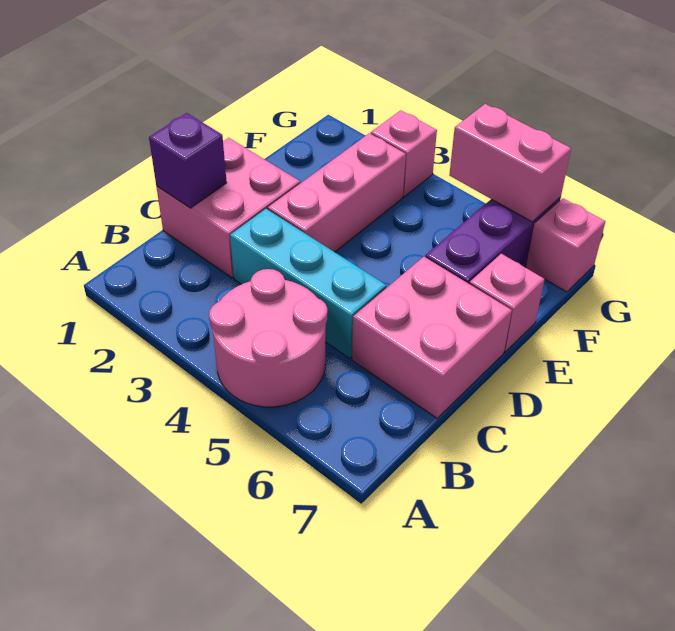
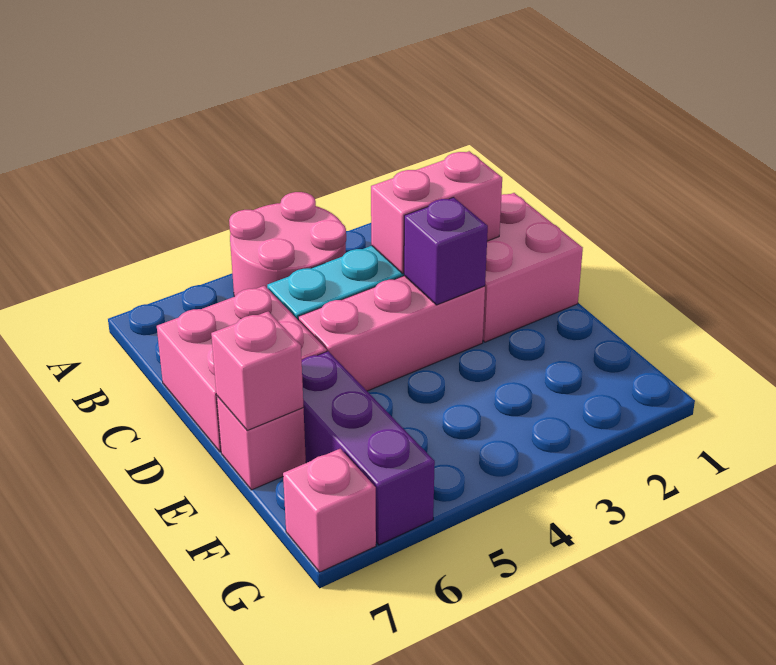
purple 1x1 brick [149,113,227,208] -> purple 1x1 brick moved to [404,197,488,305]
pink 1x3 brick [268,133,406,252] -> pink 1x3 brick turned to [298,276,485,391]
pink 1x1 brick [371,110,437,197] -> pink 1x1 brick moved to [211,311,304,430]
pink 1x2 brick [449,104,571,222] -> pink 1x2 brick moved to [371,151,502,274]

